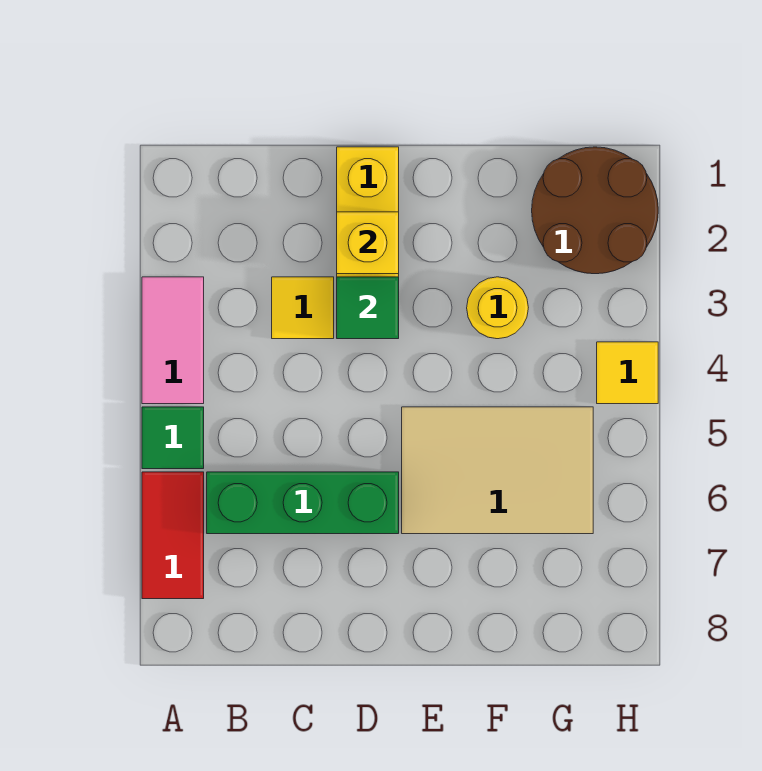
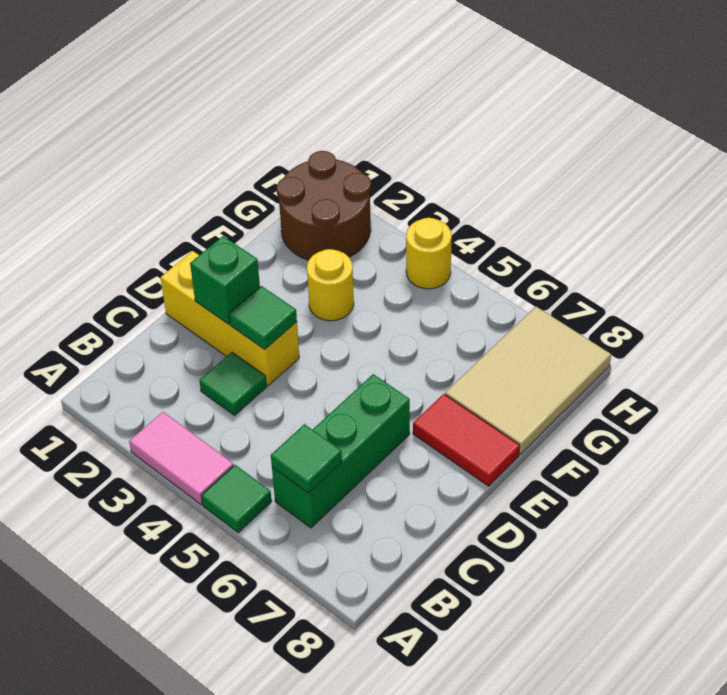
red 1x2 tile [142,472,204,599] -> red 1x2 tile moved to [413,394,520,486]
none -> green 1x1 tile [271,424,342,493]
yellow 1x1 tile [272,277,334,339] -> green 1x1 tile [199,352,267,415]
yellow 1x1 brick [337,212,399,274] -> green 1x1 brick [190,236,260,324]
tan 2x3 tile [402,407,593,534] -> tan 2x3 tile moved to [445,307,611,454]
yellow 1x1 tile [597,342,658,404] -> yellow 1x1 round brick [406,218,452,289]

